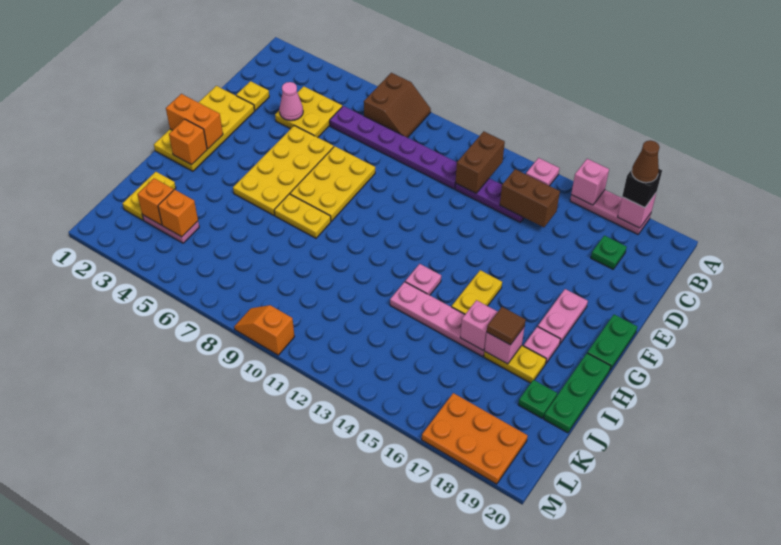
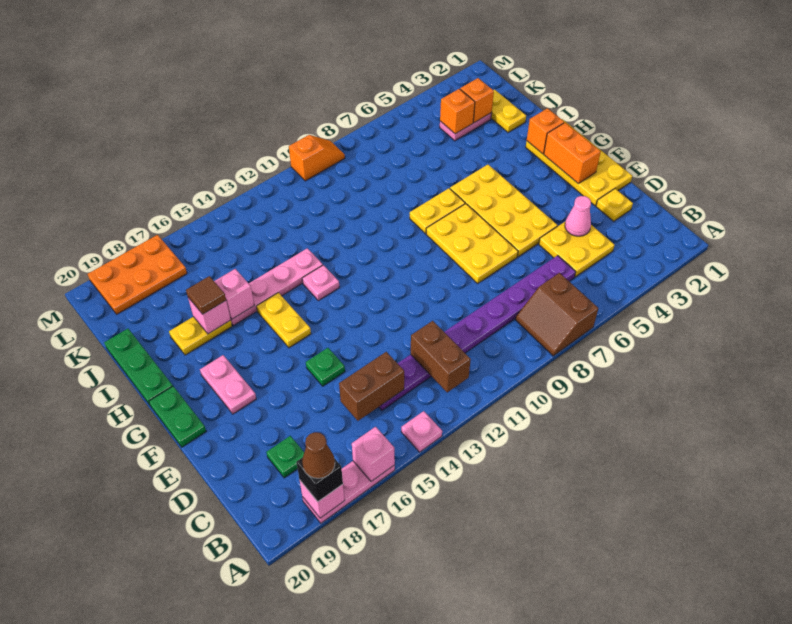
orange 1x2 brick [166,94,223,149] -> orange 1x2 brick turned to [544,123,601,183]
pink 1x1 plate [524,327,560,363] -> none
green 1x1 plate [518,380,557,418] -> green 1x1 plate moved to [306,348,345,386]

